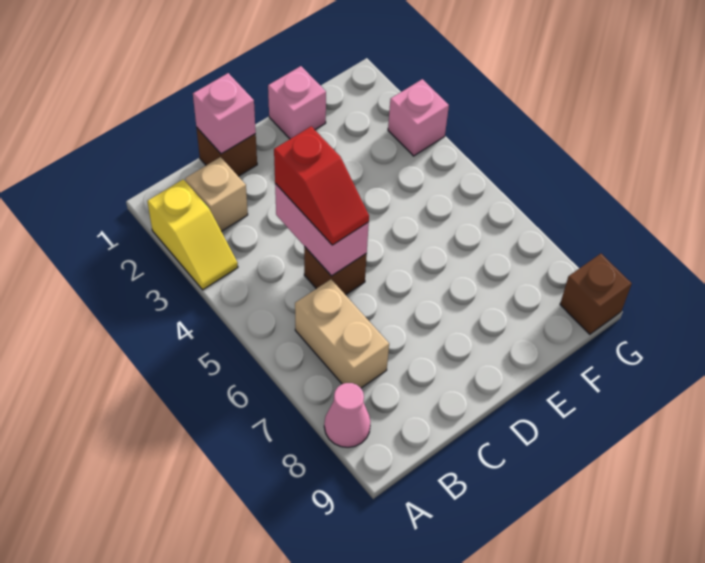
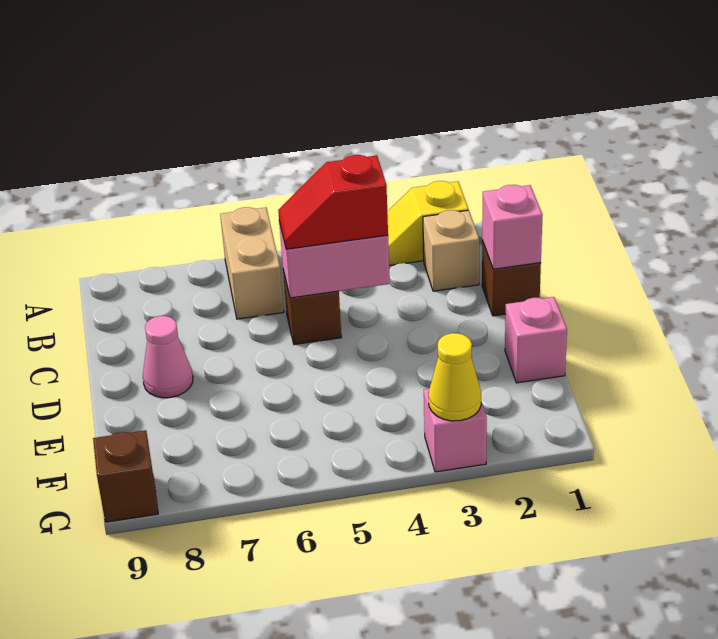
pink 1x1 cone [324,383,370,447] -> pink 1x1 cone moved to [143,316,193,398]
tan 1x2 brick [295,279,389,388] -> tan 1x2 brick turned to [220,207,284,319]
none -> yellow 1x1 cone [428,333,481,421]

